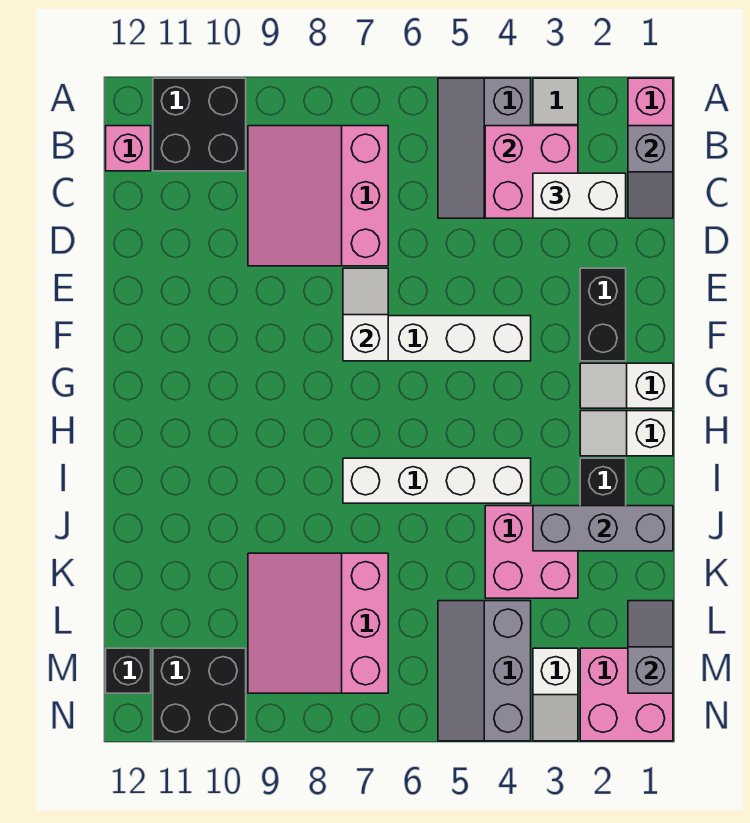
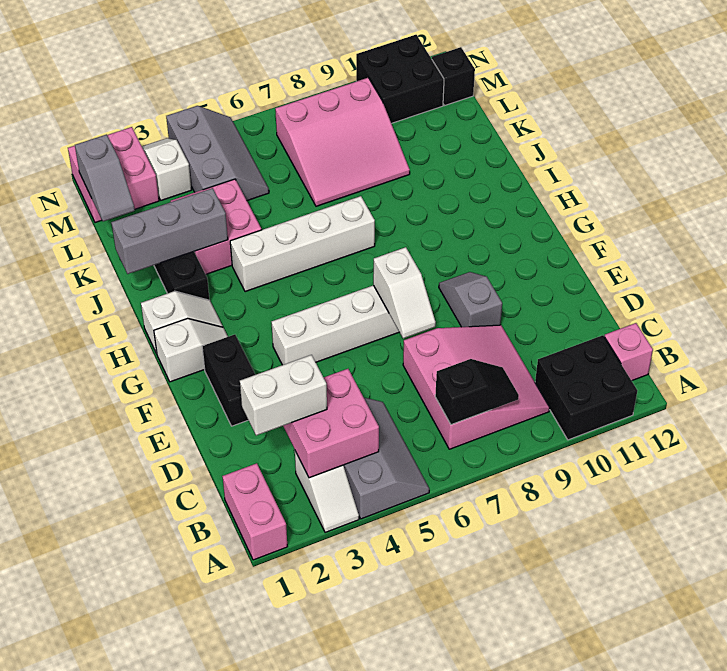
grey 1x2 slope [628,126,673,218] -> grey 1x2 slope moved to [439,272,502,327]
none -> black 1x2 slope [435,359,519,425]
pink 3x3 slope [248,553,388,693] -> pink 3x3 slope turned to [275,78,410,206]

